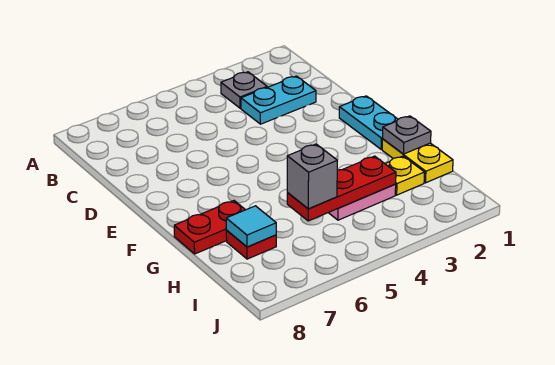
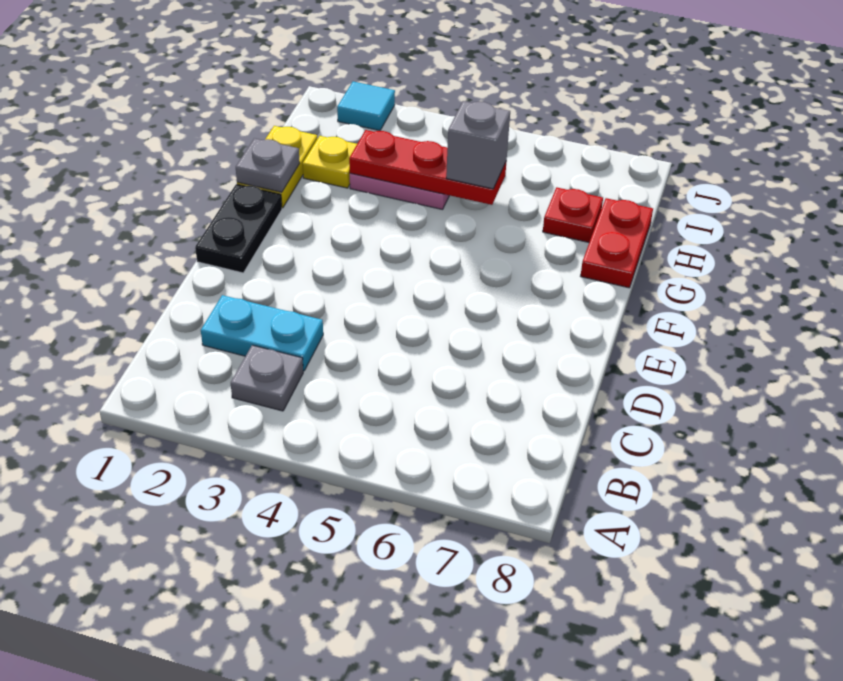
cyan 1x2 plate [339,96,398,149] -> black 1x2 plate [195,184,282,273]
red 1x2 plate [174,201,245,254] -> red 1x2 plate turned to [581,198,653,288]
cyan 1x1 tile [226,206,276,247] -> cyan 1x1 tile moved to [337,82,395,131]

